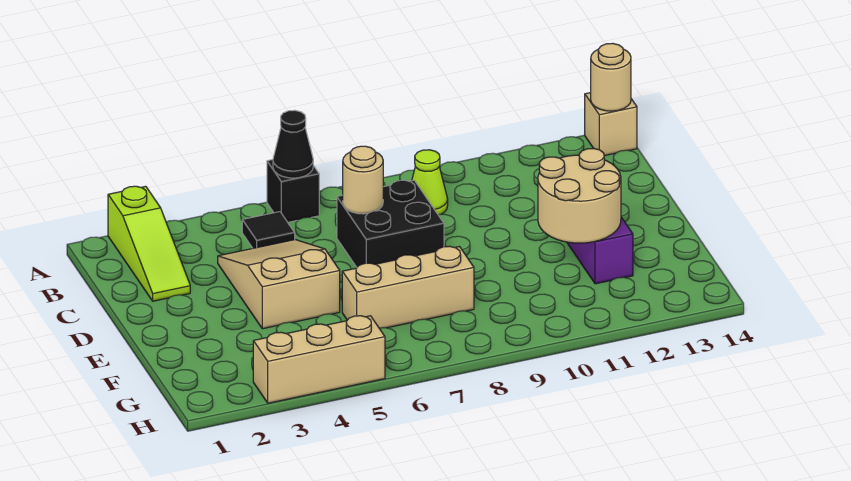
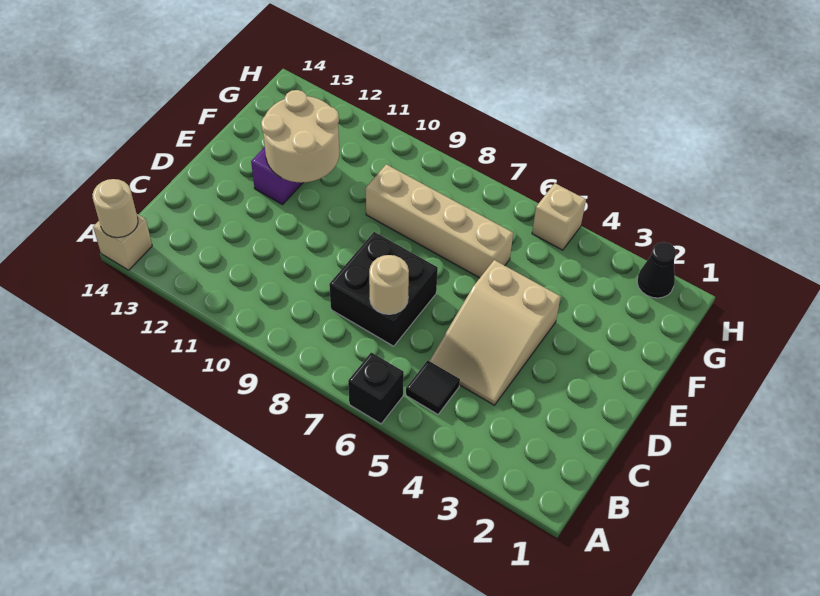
lime 1x3 slope [108,186,190,301] -> none
black 1x1 cone [273,110,313,178] -> black 1x1 cone moved to [637,242,676,298]
lime 1x1 cone [412,150,448,215] -> none
tan 1x3 brick [342,246,474,328] -> tan 1x4 brick [366,164,513,278]
tan 1x3 brick [253,316,385,403] -> tan 1x1 brick [532,183,586,250]

